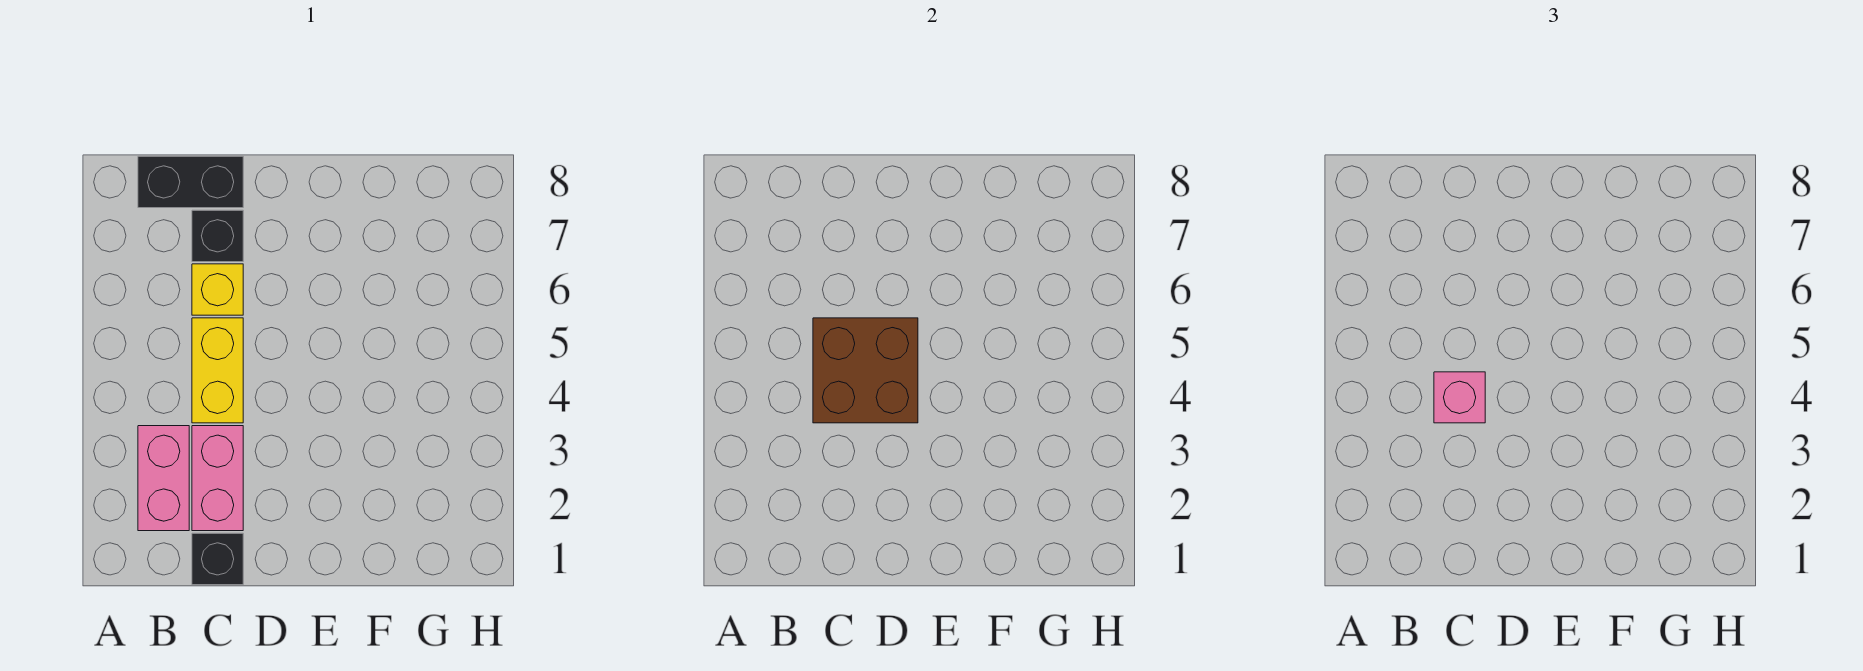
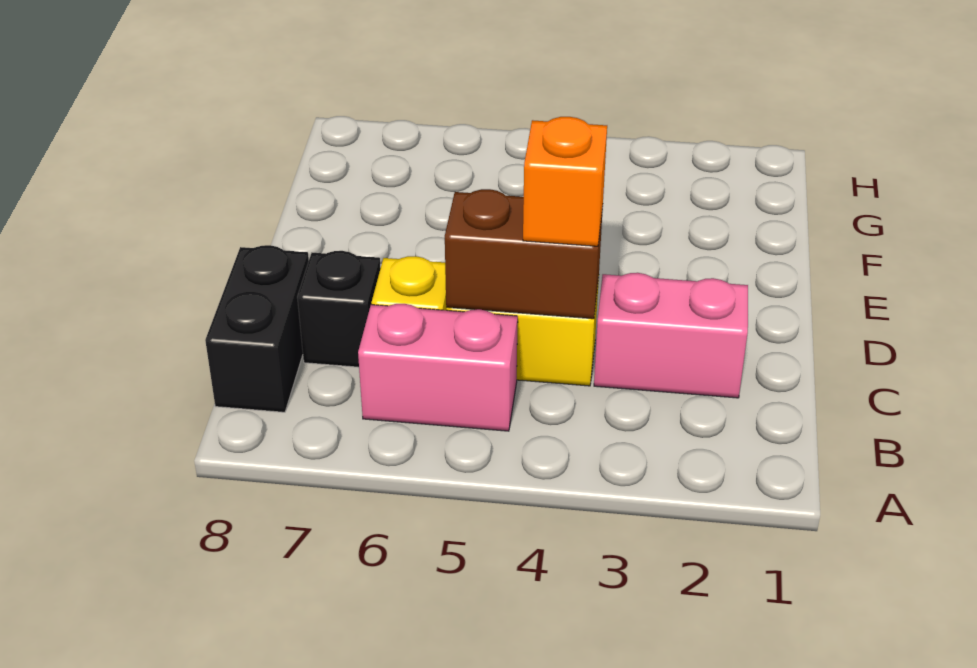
pink 1x2 brick [138,426,189,531] -> pink 1x2 brick moved to [358,304,518,431]
black 1x1 brick [192,533,243,585] -> none
brown 2x2 brick [813,318,918,423] -> brown 1x2 brick [445,189,603,319]
pink 1x1 brick [1434,372,1485,423] -> orange 1x1 brick [523,117,607,246]

